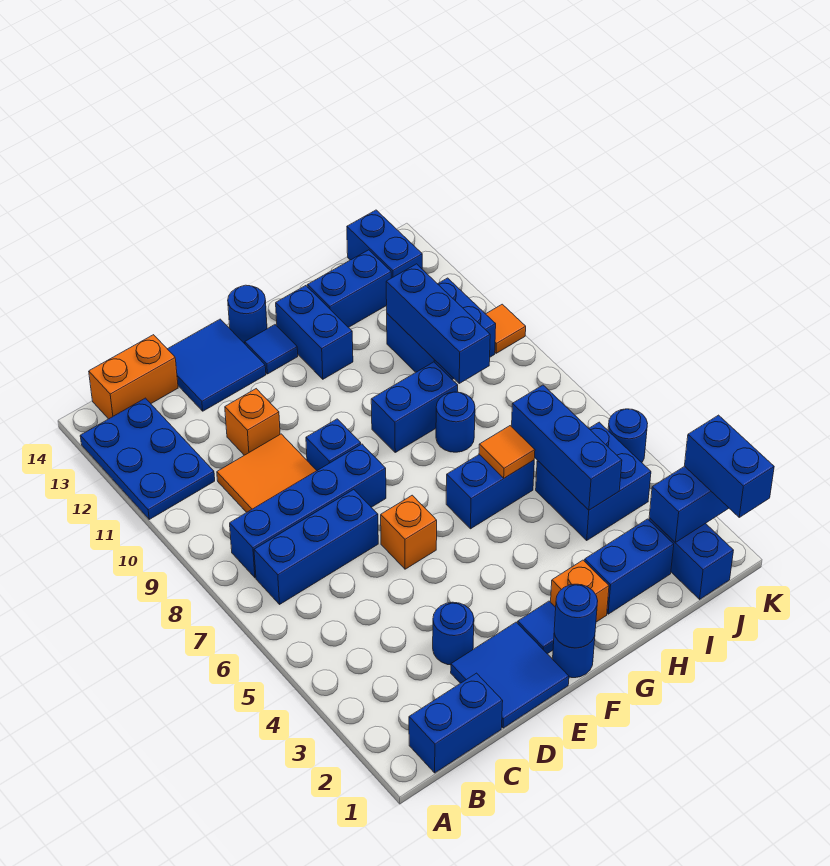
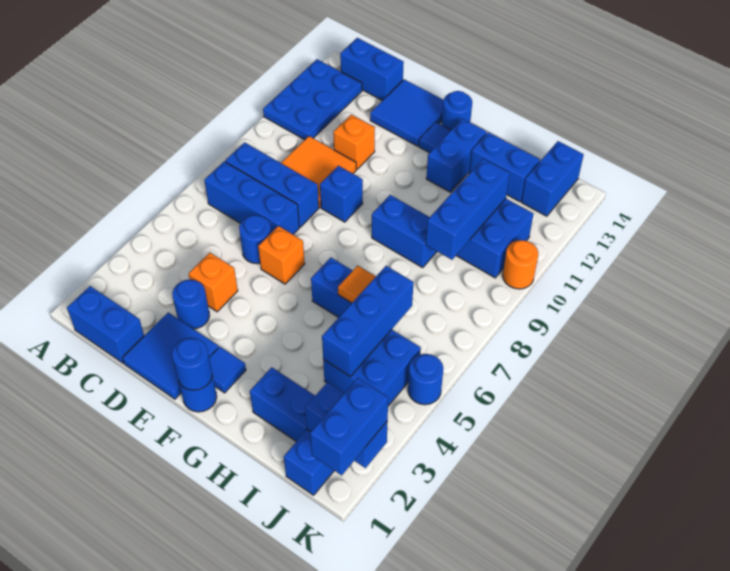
blue 1x4 brick [230,444,386,578] -> blue 1x3 brick [225,142,319,227]
orange 1x2 brick [89,335,178,419] -> blue 1x2 brick [340,38,404,101]
orange 1x1 brick [551,560,609,622] -> orange 1x1 brick moved to [189,253,238,312]
blue 1x1 round brick [436,392,475,452] -> blue 1x1 round brick moved to [239,215,271,264]
orange 1x1 tile [486,304,526,353] -> orange 1x1 round brick [503,240,538,289]

